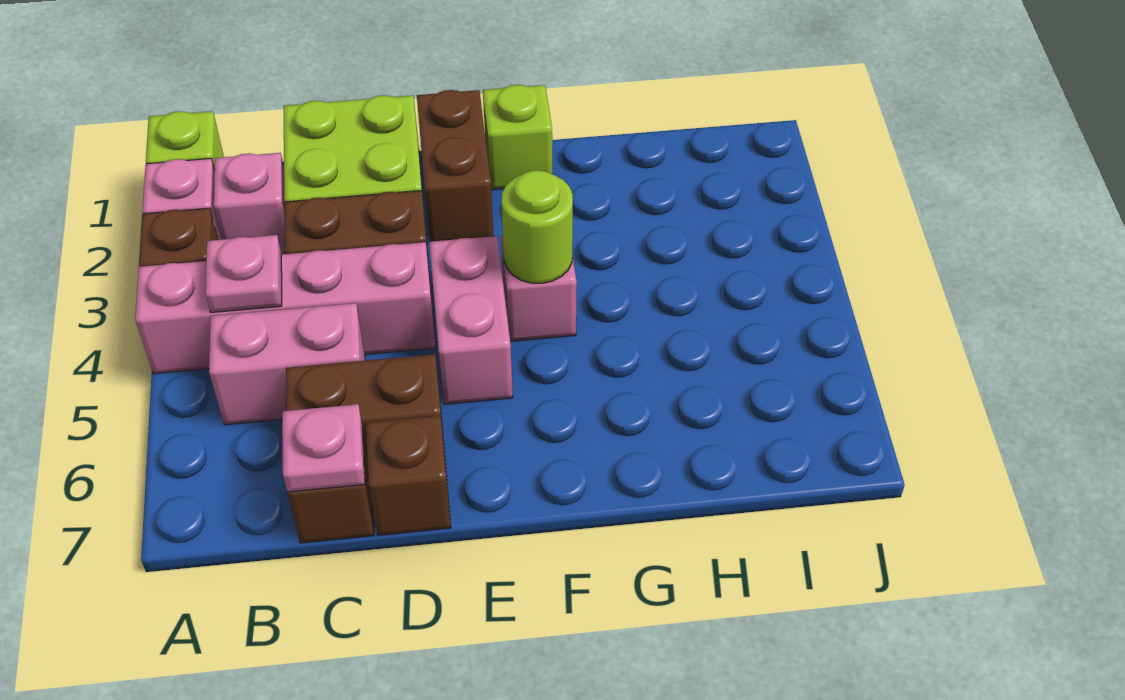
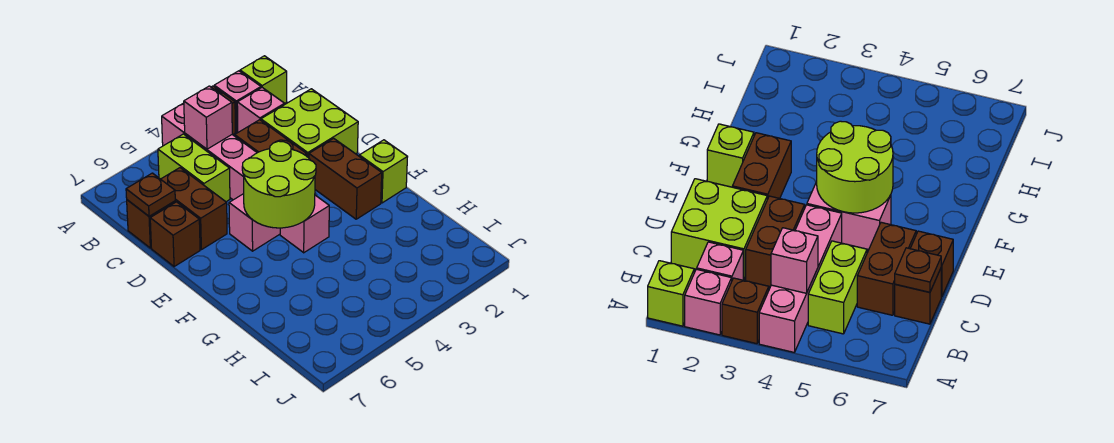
pink 1x1 plate [205,235,282,312] -> pink 1x1 brick [184,86,232,149]
pink 1x2 brick [209,303,365,425] -> lime 1x2 brick [158,134,230,202]
pink 1x1 plate [282,404,365,492] -> brown 1x1 plate [126,173,175,216]
brown 1x2 brick [417,90,493,242] -> brown 1x2 brick turned to [309,138,382,219]
lime 1x1 round brick [501,170,573,283] -> lime 2x2 round brick [242,141,316,228]

